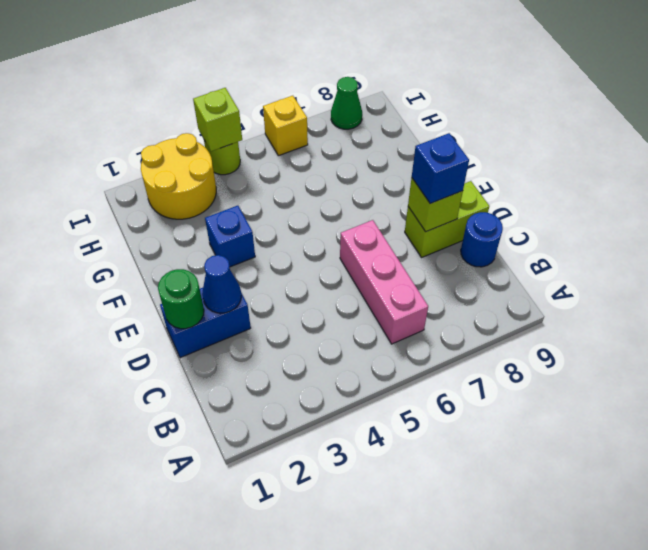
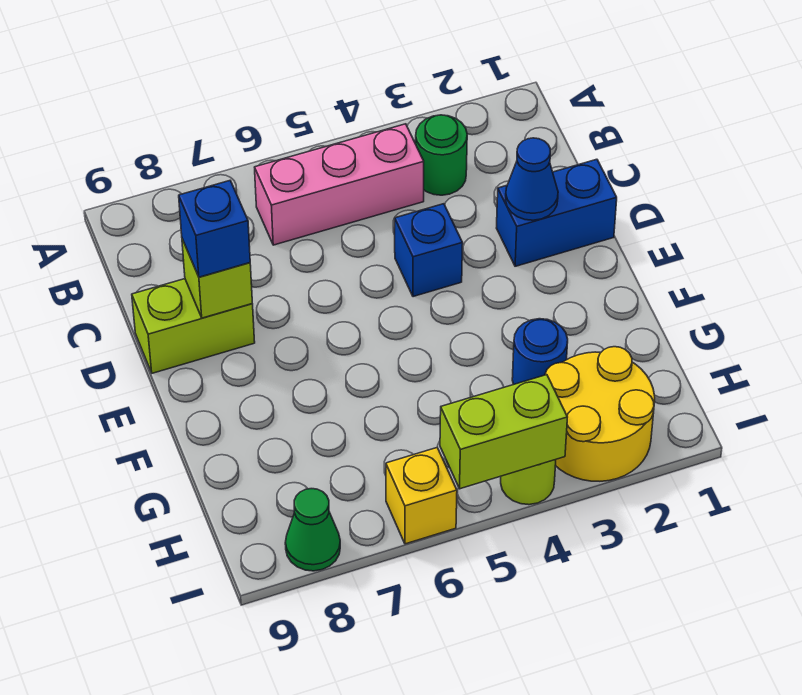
pink 1x3 brick [340,220,428,344] -> pink 1x3 brick turned to [255,124,424,245]
blue 1x1 round brick [461,212,503,267] -> blue 1x1 round brick moved to [512,319,568,385]
green 1x1 round brick [158,269,204,329] -> green 1x1 round brick moved to [416,115,467,195]
blue 1x1 brick [205,206,255,267] -> blue 1x1 brick moved to [395,204,463,297]
lime 1x1 brick [193,88,242,151] -> lime 1x2 brick [440,375,567,489]

